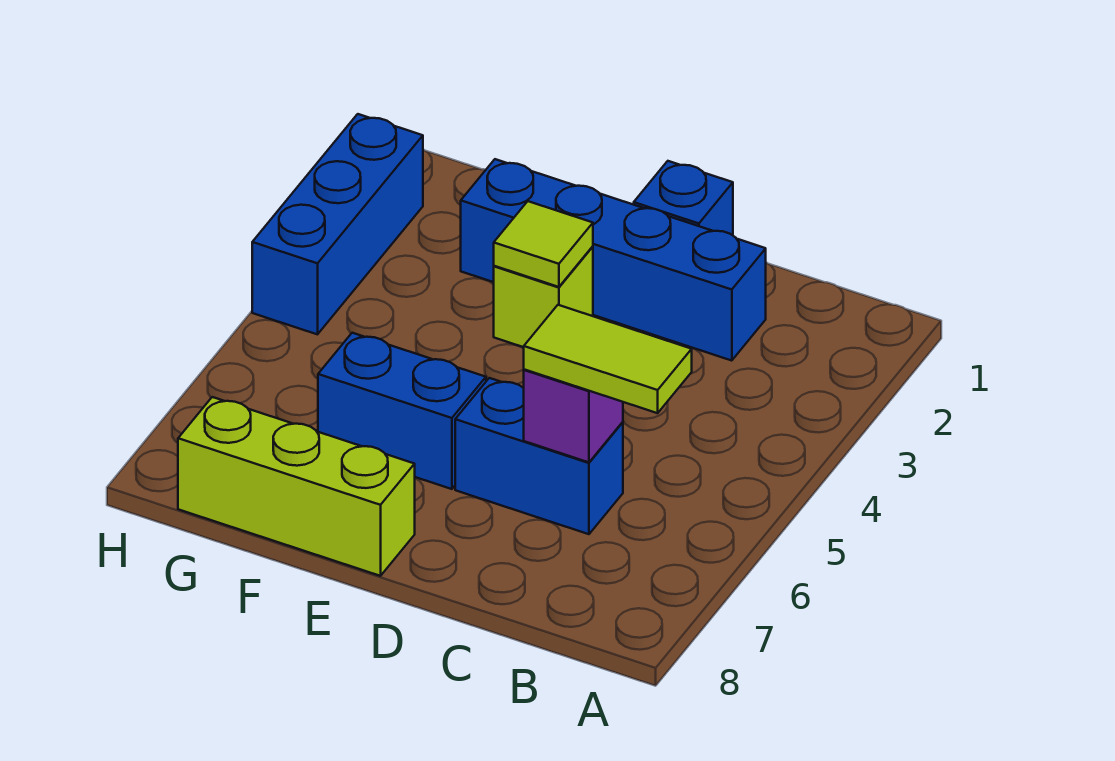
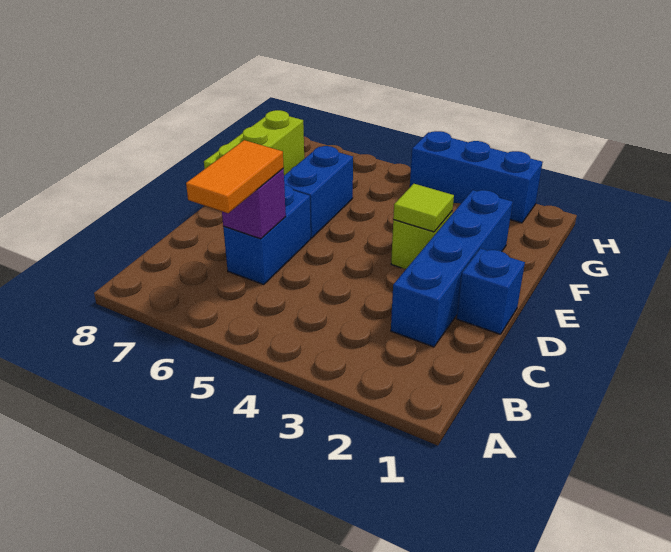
lime 1x2 tile [524,305,692,413] -> orange 1x2 tile [186,140,284,213]

